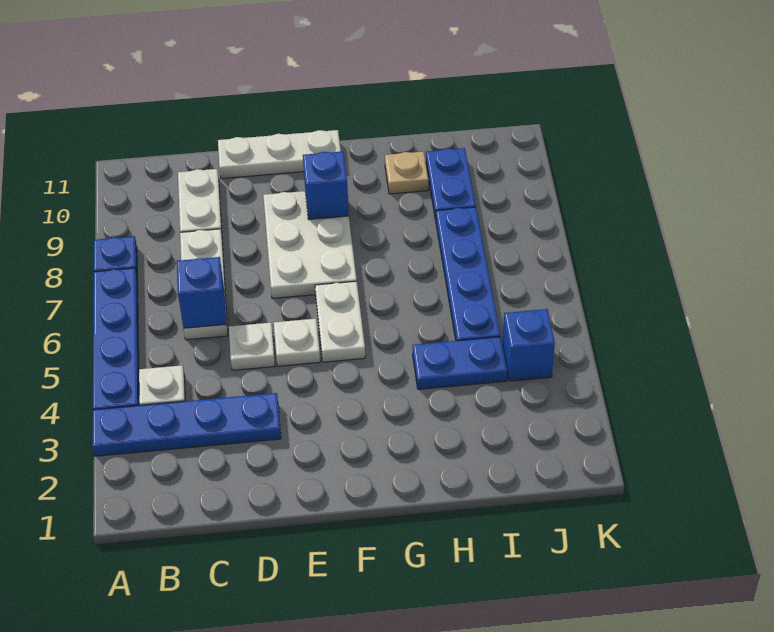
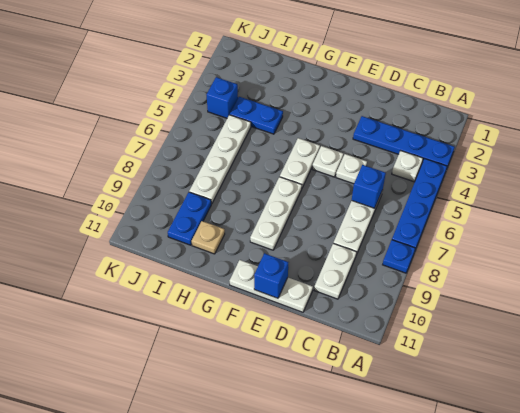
white 2x3 plate [263,191,357,298] -> white 1x3 plate [250,177,302,250]
blue 1x1 brick [303,151,349,219] -> blue 1x1 brick moved to [254,253,289,298]
blue 1x4 plate [436,207,500,341] -> white 1x4 plate [189,115,251,204]

